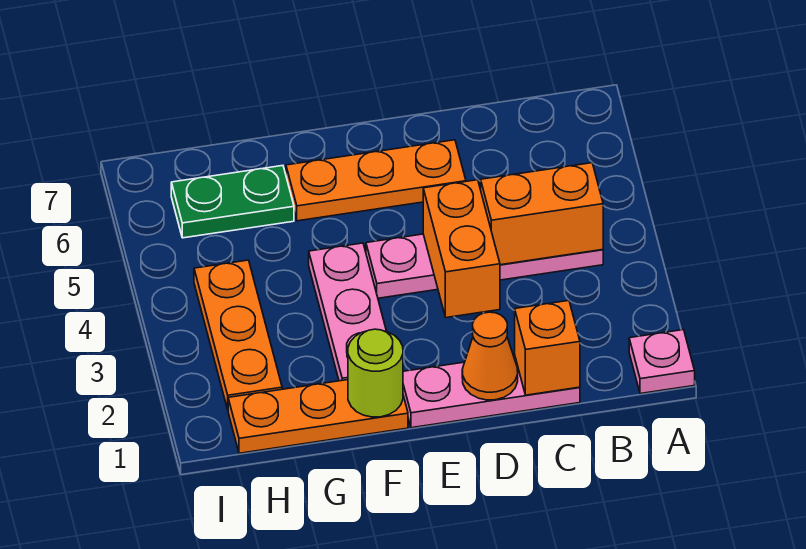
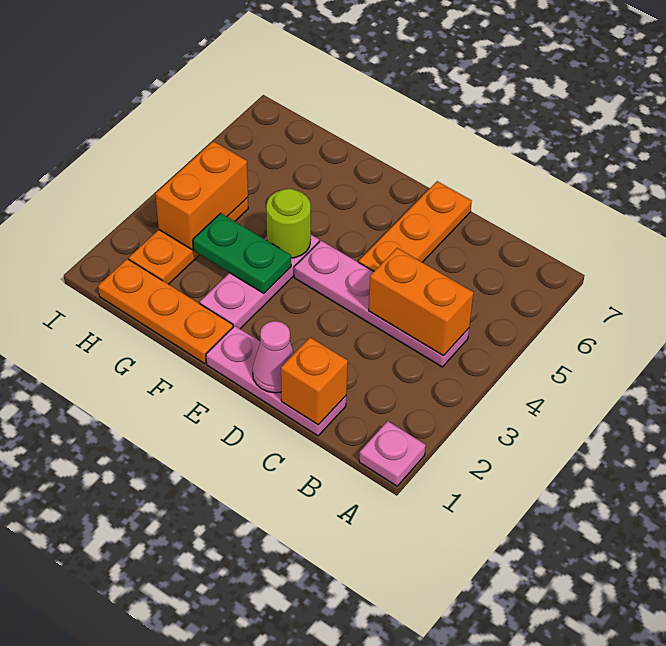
orange 1x1 cone [462,312,518,400] -> pink 1x1 cone [253,321,294,393]
orange 1x2 brick [423,180,500,318] -> orange 1x2 brick moved to [155,141,248,249]
orange 1x3 plate [286,140,466,221] -> orange 1x3 plate turned to [359,181,472,271]
lime 1x1 round brick [348,329,403,417] -> lime 1x1 round brick moved to [266,189,311,258]
green 1x2 plate [171,166,294,238] -> green 1x2 plate moved to [193,213,291,293]

